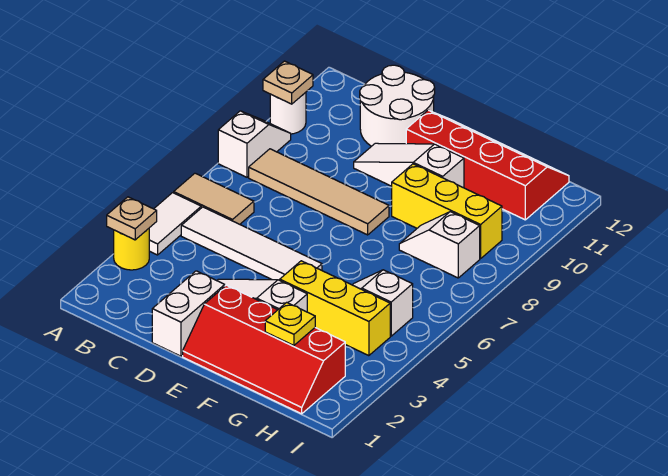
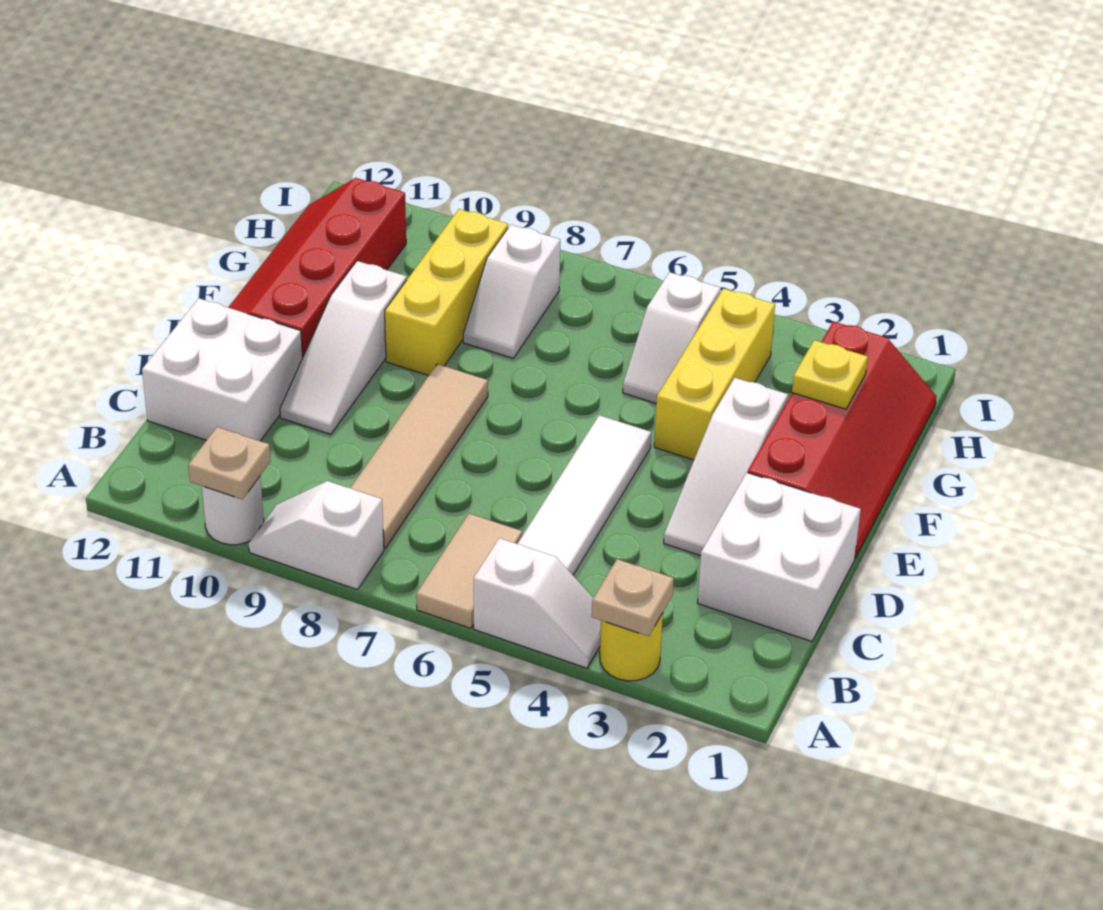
white 1x2 tile [149,193,201,255] -> white 1x2 slope [474,538,601,668]
white 2x2 round brick [360,65,435,146] -> white 2x2 brick [142,298,302,441]
white 1x2 brick [152,271,225,356] -> white 2x2 brick [698,473,861,641]

